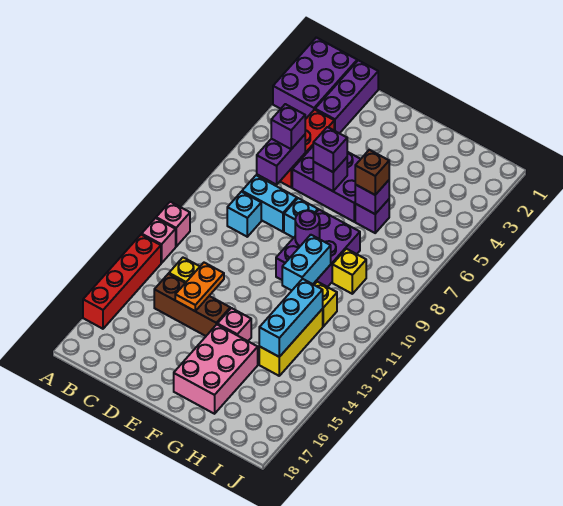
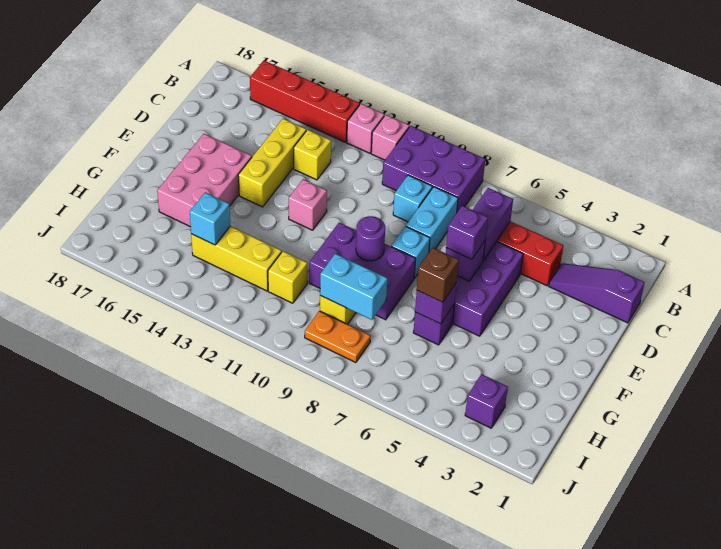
purple 2x3 brick [273,37,357,119] -> purple 2x3 brick moved to [382,126,485,212]
purple 1x3 brick [315,60,378,133] -> purple 1x3 slope [549,263,645,323]
purple 1x2 brick [257,135,305,185] -> purple 1x2 brick turned to [473,188,513,261]
purple 1x1 brick [271,104,305,149] -> purple 1x1 brick moved to [465,374,508,428]
brown 1x3 brick [154,274,230,336] -> yellow 1x3 brick [238,119,306,207]
orange 1x2 plate [175,263,224,311] -> orange 1x2 plate moved to [305,311,371,363]
pink 1x1 brick [217,308,251,341] -> pink 1x1 brick moved to [289,179,327,230]
pink 2x3 brick [174,325,258,414] -> pink 2x3 brick turned to [157,134,252,227]
cyan 1x2 brick [282,235,331,291] -> cyan 1x2 brick moved to [320,254,387,320]
cyan 1x3 brick [259,279,323,357] -> cyan 1x1 brick [190,192,230,245]

